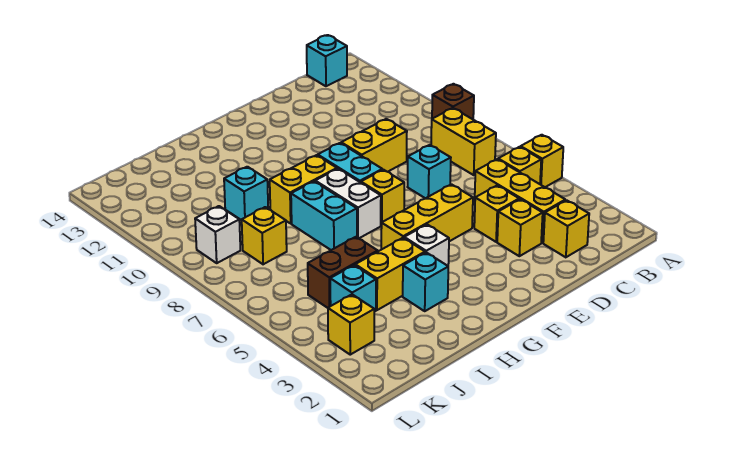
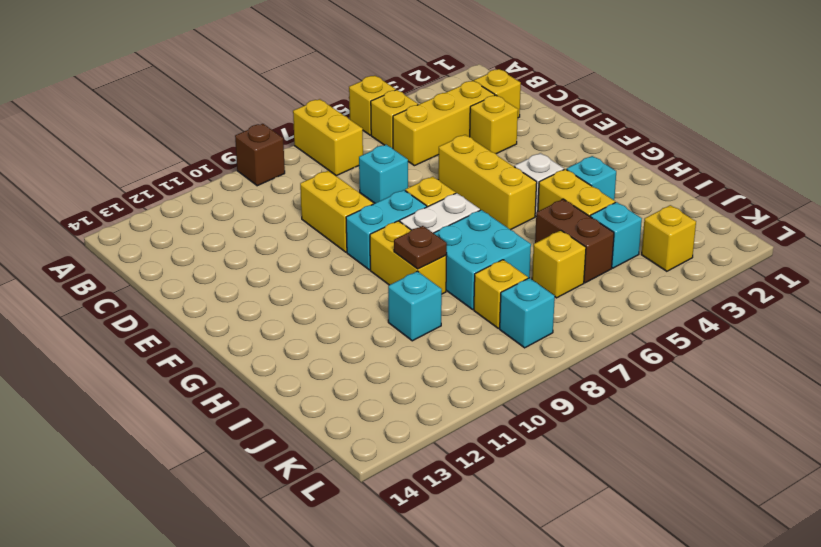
yellow 1x2 brick [431,108,496,175] -> yellow 1x2 brick turned to [293,99,363,176]
cyan 1x1 brick [307,35,347,86] -> cyan 1x1 brick moved to [500,278,555,348]
yellow 1x1 brick [474,185,519,242] -> yellow 1x1 brick moved to [532,230,586,298]
cyan 1x2 brick [291,181,357,250] -> cyan 2x2 brick [434,210,531,309]
none -> brown 1x1 plate [394,226,447,269]
white 1x1 brick [195,206,240,263] -> none

